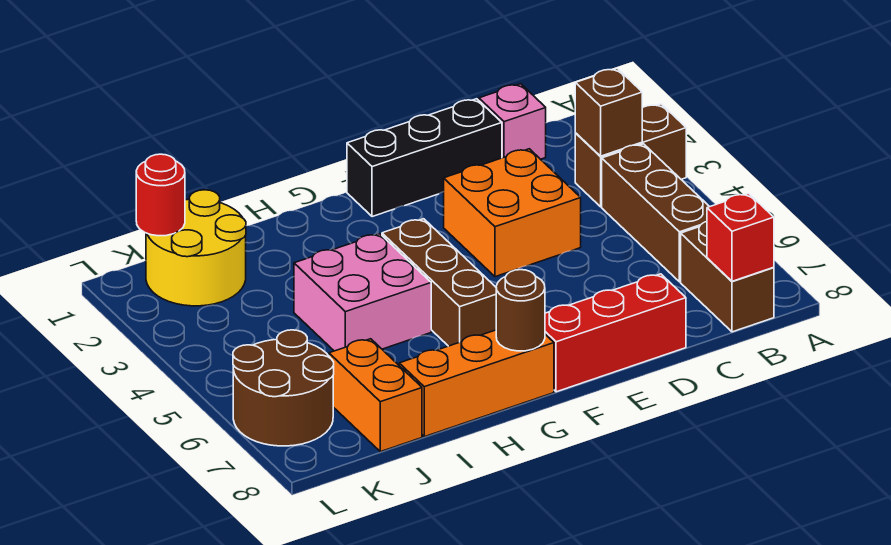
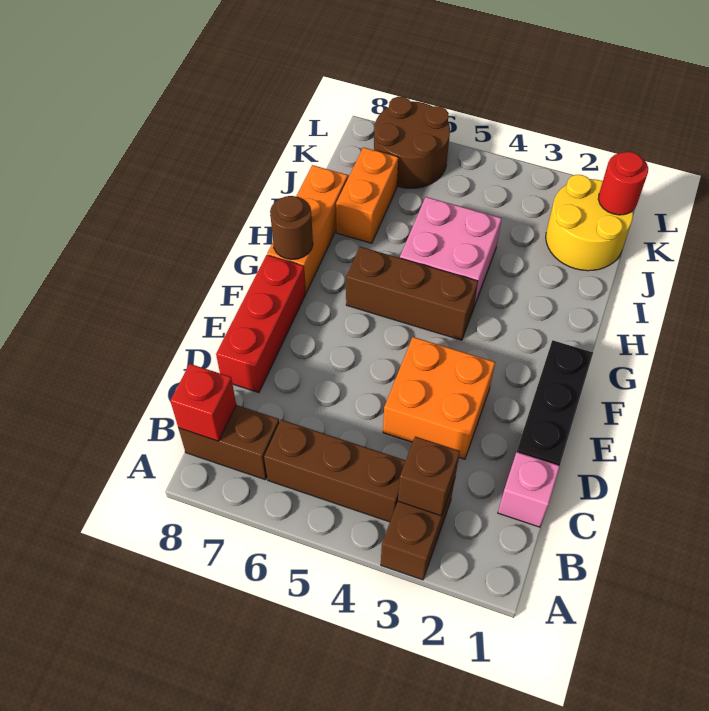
orange 1x2 brick [329,339,422,452] -> orange 1x2 brick turned to [336,147,398,243]

